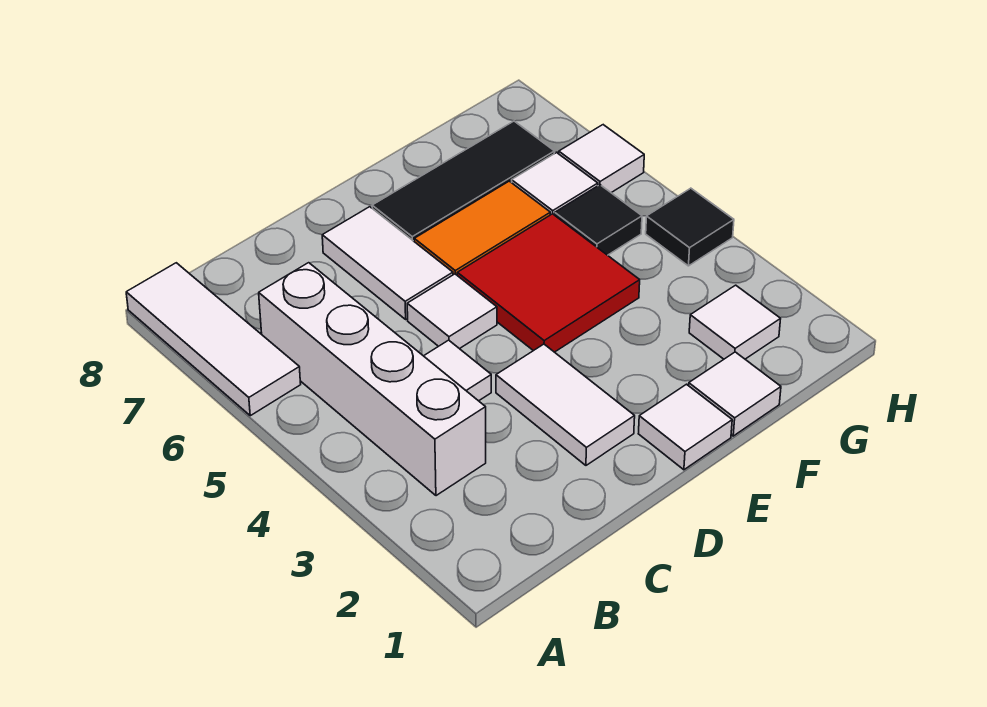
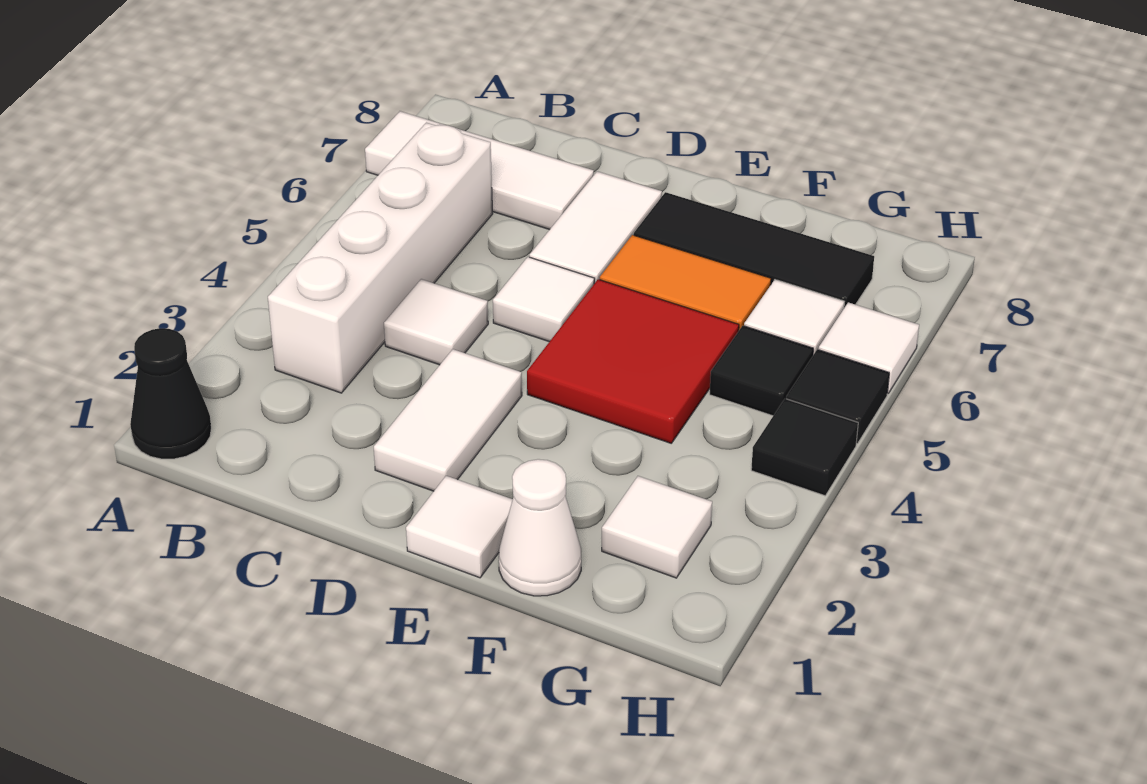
none -> black 1x1 cone [130,328,211,459]
white 1x3 tile [126,263,301,416] -> white 1x3 tile turned to [365,111,594,230]
white 1x1 tile [689,352,781,436] -> white 1x1 cone [499,459,581,596]
none -> black 1x1 tile [786,350,889,444]

